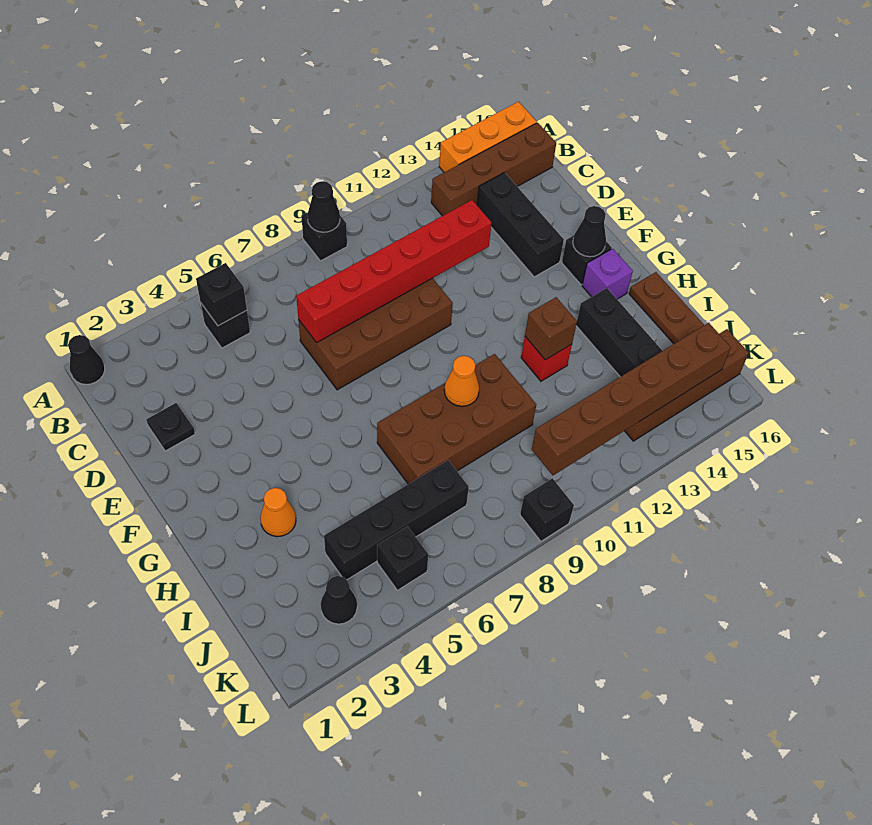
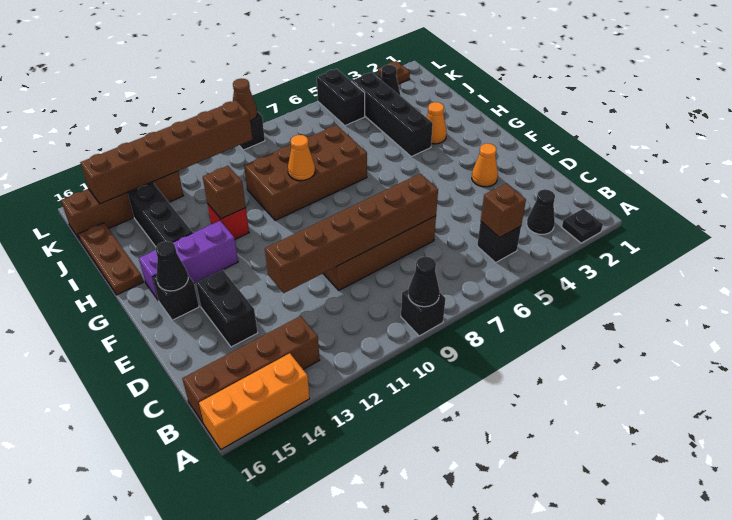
black 1x1 cone [68,335,105,384] -> black 1x1 cone moved to [527,189,555,234]
black 1x1 brick [196,263,247,326] -> brown 1x1 brick [481,183,526,238]
black 1x3 brick [477,173,564,277] -> black 1x2 brick [196,270,258,347]
black 1x1 plate [146,403,195,451] -> black 1x1 plate moved to [562,209,603,243]
red 1x6 brick [296,200,492,343] -> brown 1x6 brick [265,174,438,293]
none -> orange 1x1 cone [472,143,498,187]
purple 1x1 brick [582,249,633,299] -> purple 1x3 brick [139,221,238,301]
black 1x4 brick [324,460,469,580] -> black 1x4 brick turned to [352,72,433,157]
black 1x1 brick [377,526,428,590] -> black 1x2 brick [317,69,365,126]
none -> brown 1x1 plate [378,61,410,84]
none -> brown 1x1 cone [233,79,257,121]

